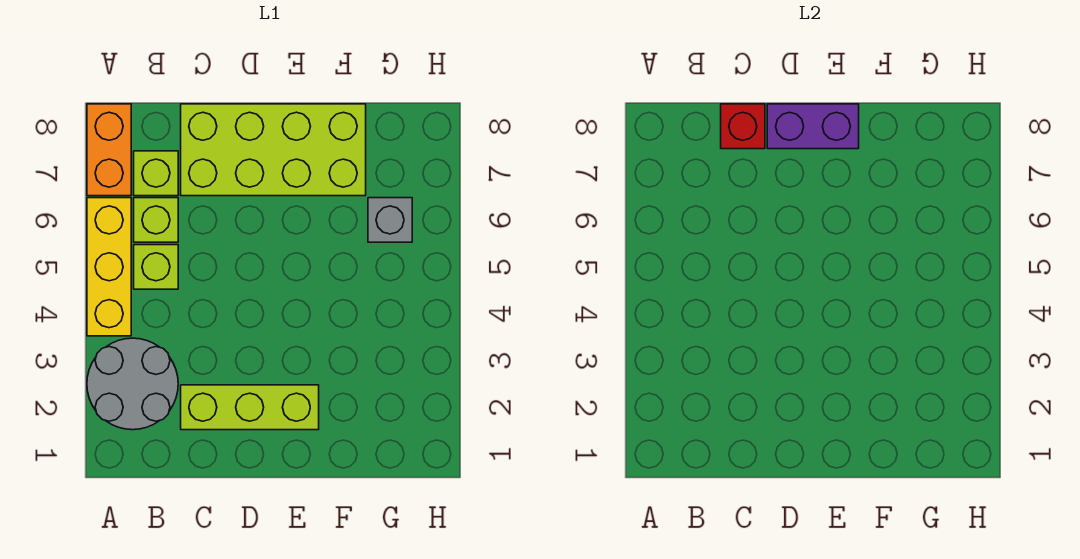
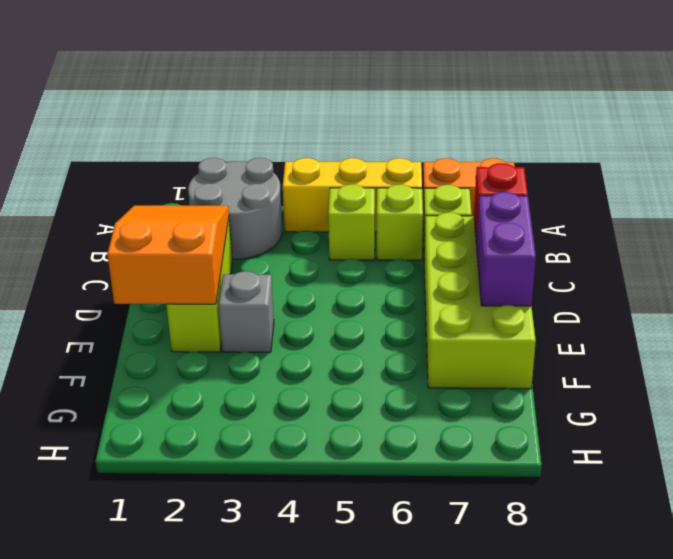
none -> orange 2x3 slope [107,205,229,304]
grey 1x1 brick [368,198,412,242] -> grey 1x1 brick moved to [219,271,274,352]

